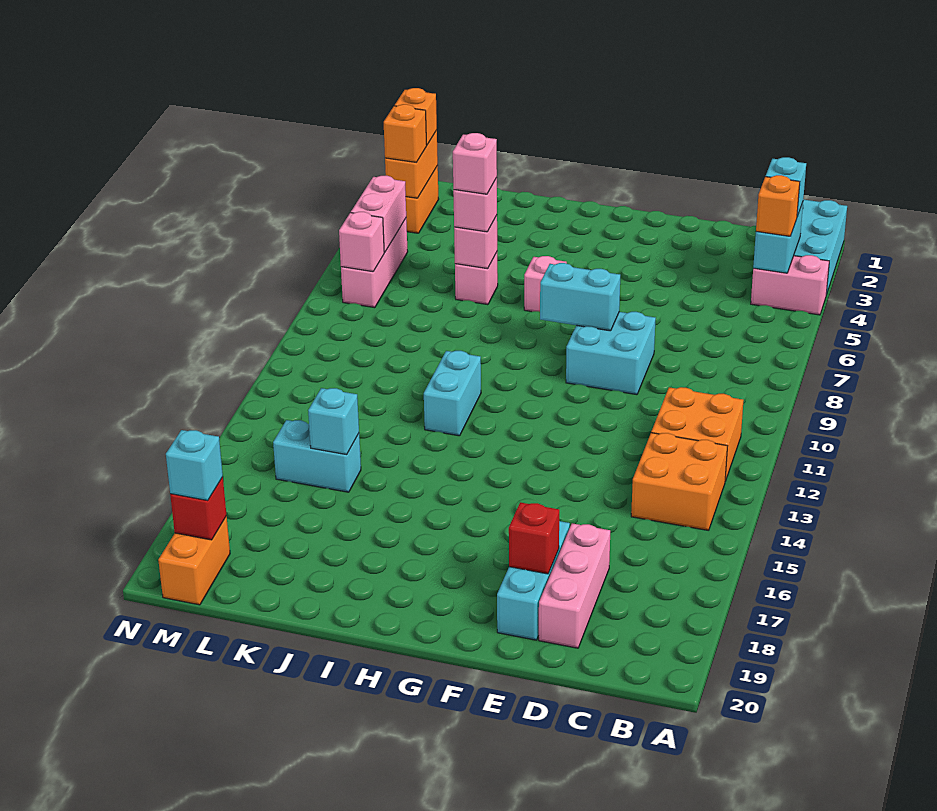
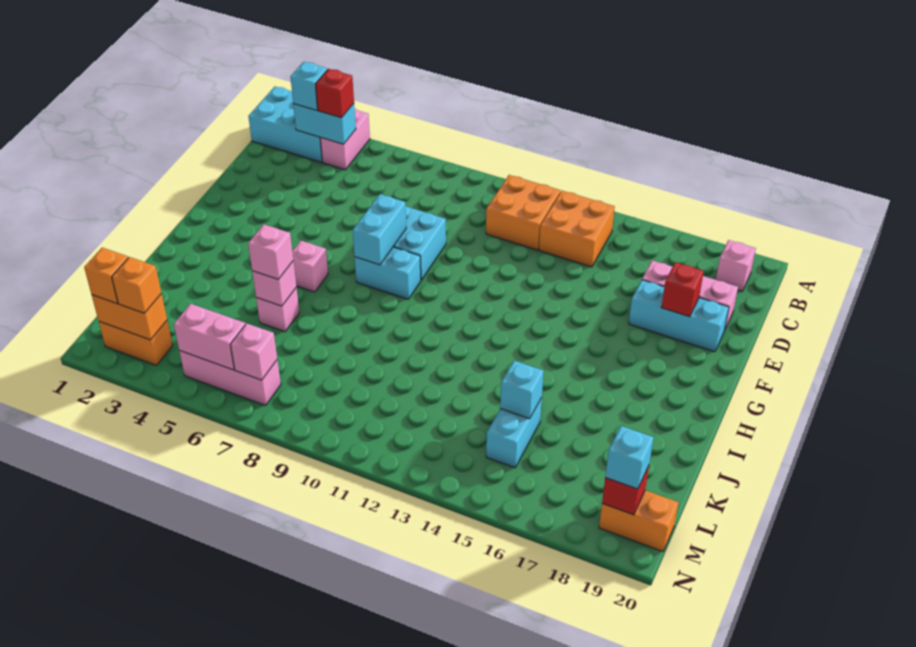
orange 1x1 brick [756,175,800,236] -> red 1x1 brick [316,69,354,118]
cyan 1x2 brick [424,351,481,436] -> cyan 1x2 brick moved to [355,247,421,299]
pink 1x1 brick [453,133,497,194] -> pink 1x1 brick moved to [716,240,756,291]

